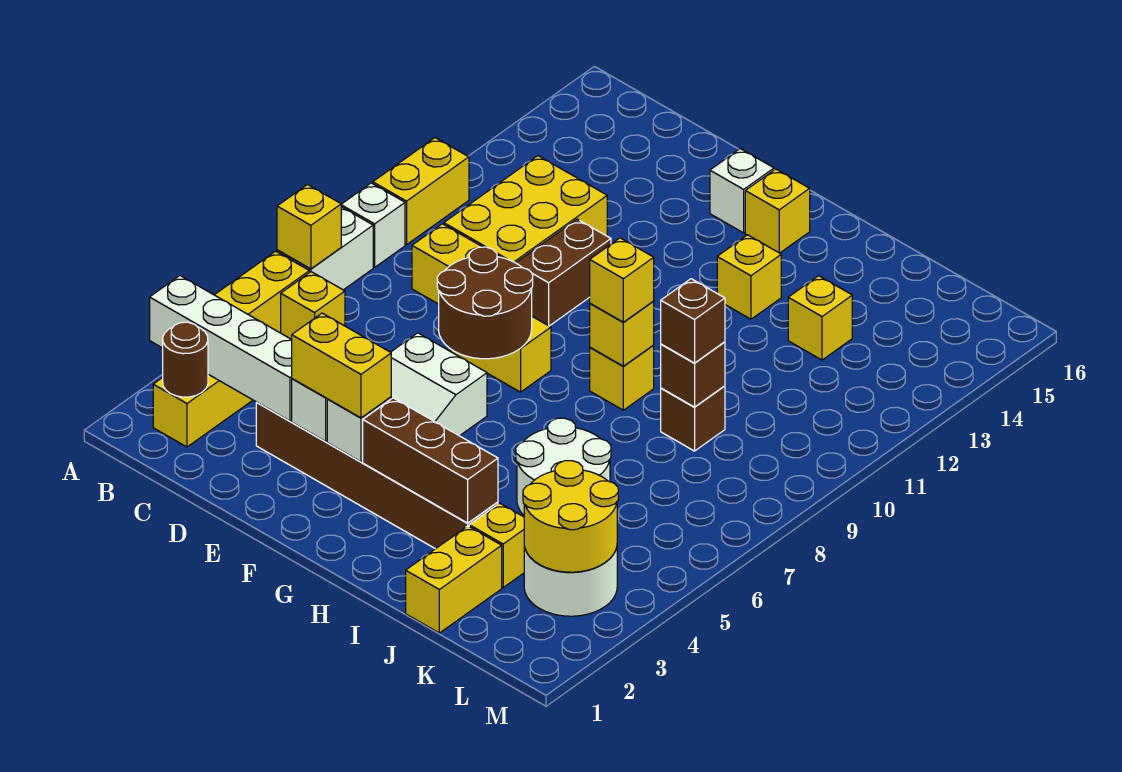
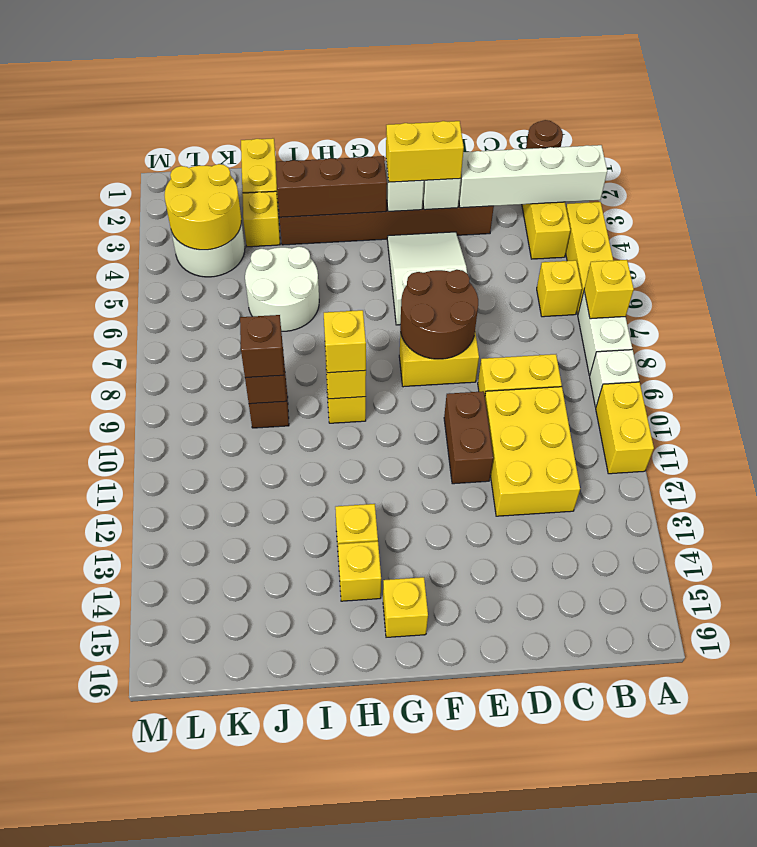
white 1x1 brick [710,149,774,233] -> none
yellow 1x1 brick [788,276,852,360] -> yellow 1x1 brick moved to [338,541,381,601]

